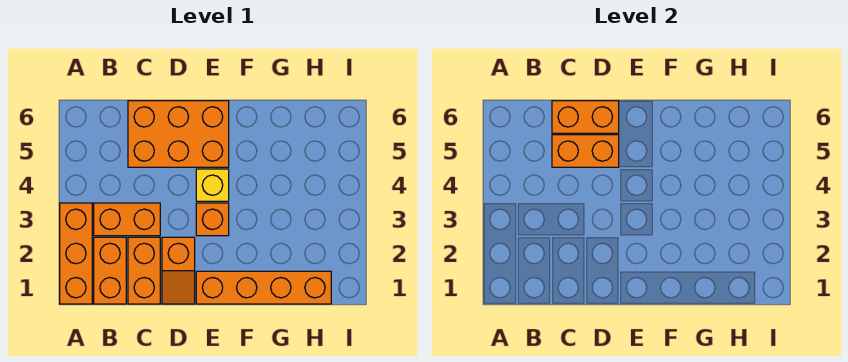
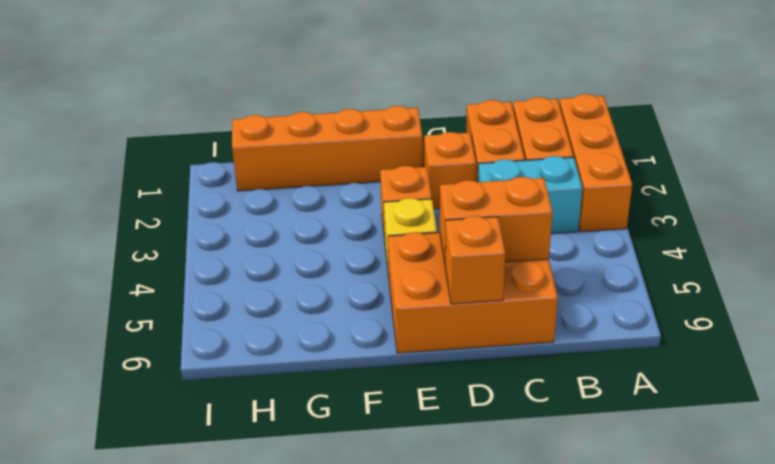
orange 1x2 brick [94,203,160,236] -> cyan 1x2 brick [478,156,582,234]
orange 1x2 brick [552,101,619,133] -> orange 1x1 brick [445,216,505,304]

